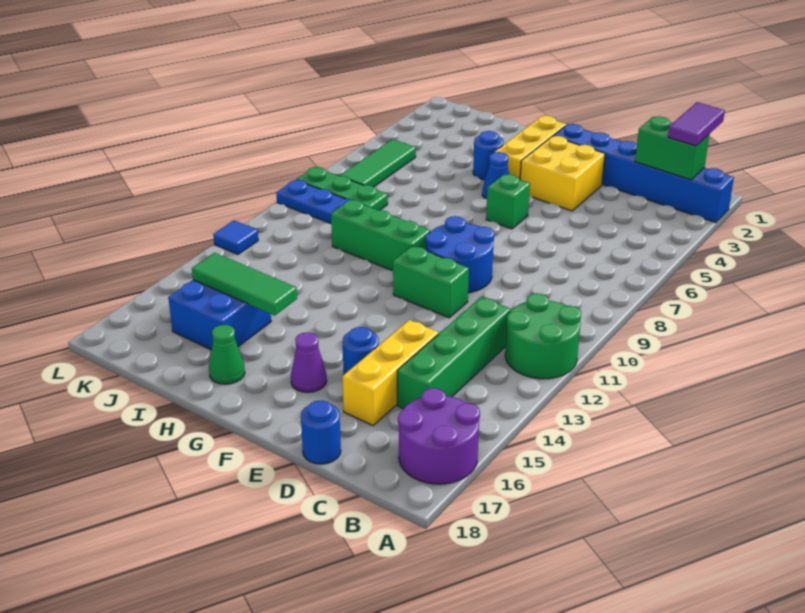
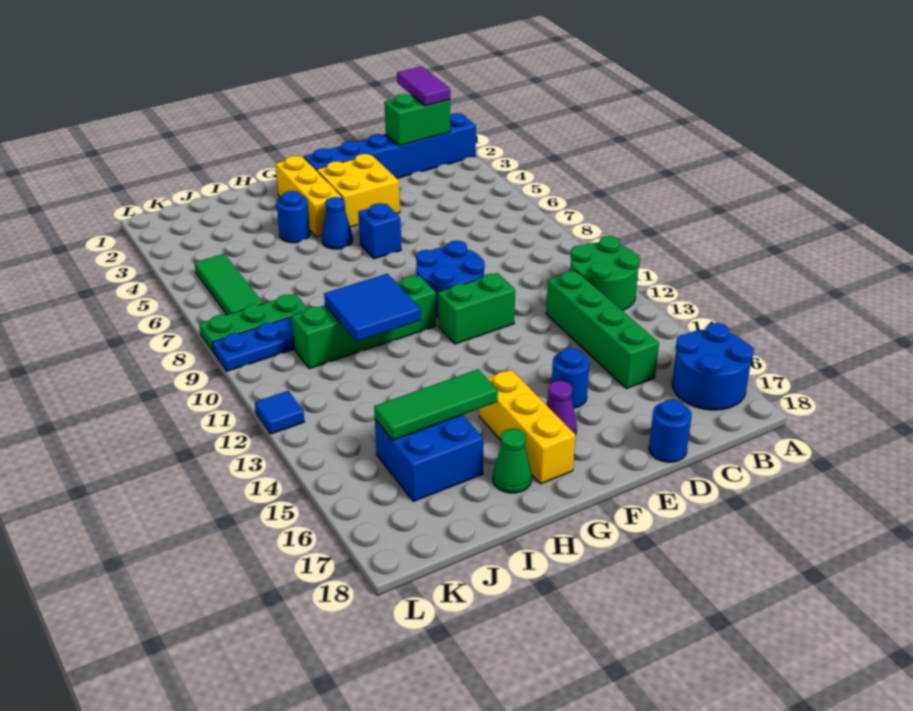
purple 2x2 round brick [398,388,480,484] -> blue 2x2 round brick [672,323,754,410]
yellow 1x3 brick [342,320,439,425] -> yellow 1x3 brick moved to [479,370,575,484]
green 1x1 brick [486,174,530,229] -> blue 1x1 brick [358,203,401,259]
green 1x3 brick [331,200,430,271] -> green 1x4 brick [292,276,436,369]
none -> blue 2x2 tile [324,274,421,342]

